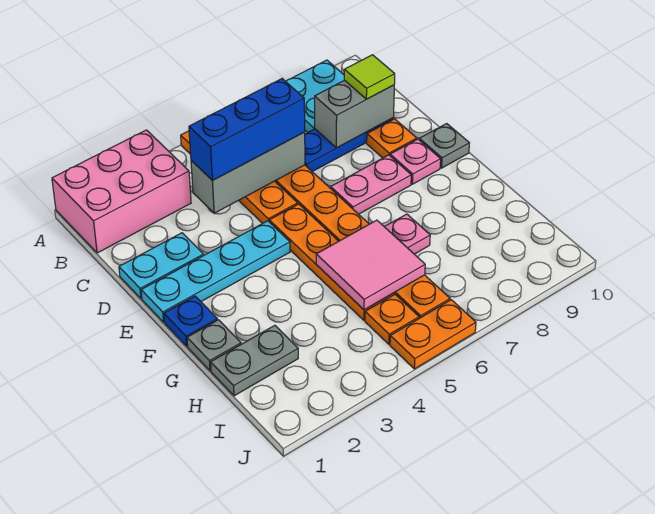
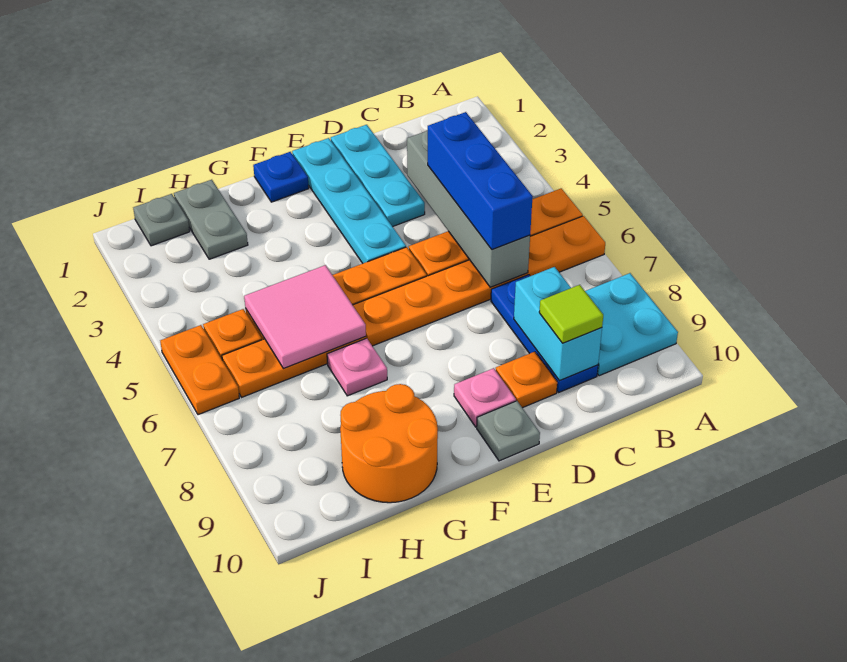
pink 2x3 brick [52,130,191,253] -> none
grey 1x3 brick [191,132,305,213] -> grey 1x4 brick [407,130,530,287]
grey 1x2 brick [315,80,394,148] -> cyan 1x2 brick [514,267,602,381]
cyan 1x2 plate [119,233,204,299] -> cyan 1x3 plate [331,125,425,227]
pink 1x2 plate [331,155,411,214] -> none
grey 1x1 plate [187,320,241,371] -> grey 1x1 plate moved to [133,194,190,246]
none -> orange 2x2 round brick [340,384,438,503]

